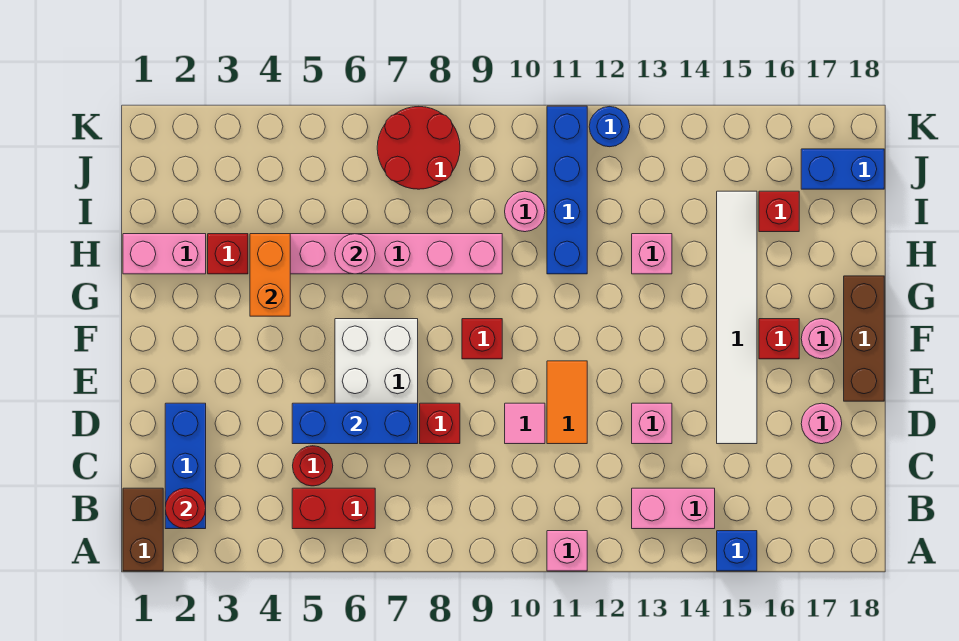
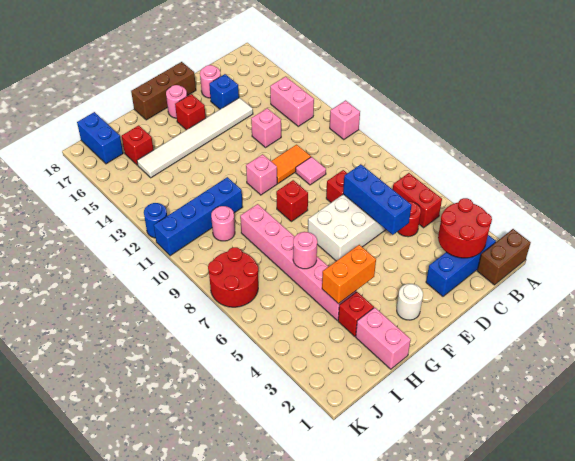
blue 1x1 brick [717,531,757,571] -> blue 1x1 brick moved to [209,74,239,109]
red 1x1 round brick [165,488,206,529] -> red 2x2 round brick [438,198,492,258]
none -> white 1x1 round brick [397,284,423,320]
pink 1x1 brick [632,234,672,274] -> pink 1x1 brick moved to [246,154,277,195]

